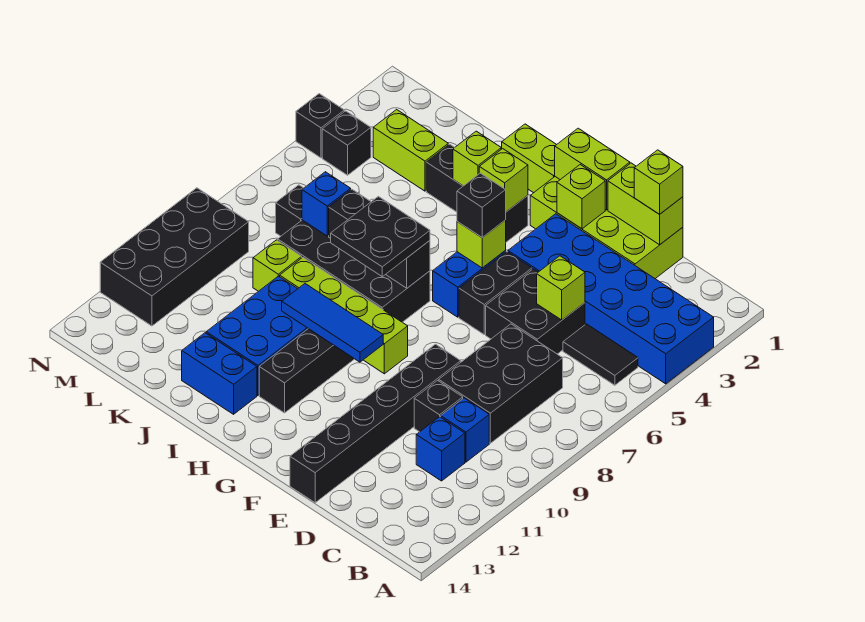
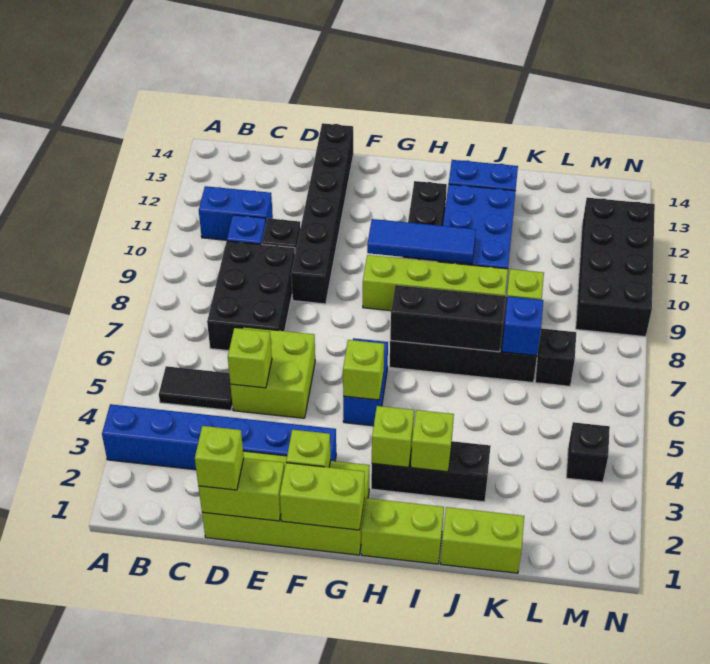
blue 2x6 brick [508,214,714,384] -> blue 1x6 brick [102,404,336,470]
blue 1x1 brick [416,417,465,481] -> blue 1x2 brick [199,186,273,240]
black 2x2 brick [486,269,585,354] -> lime 2x2 brick [230,327,315,418]
black 1x2 brick [459,252,532,334] -> none
black 1x1 brick [457,173,506,238] -> none
black 2x2 plate [331,196,430,276] -> none
lime 1x2 brick [373,110,448,191] -> lime 1x2 brick moved to [440,507,524,573]
black 1x1 brick [296,94,344,158] -> none

